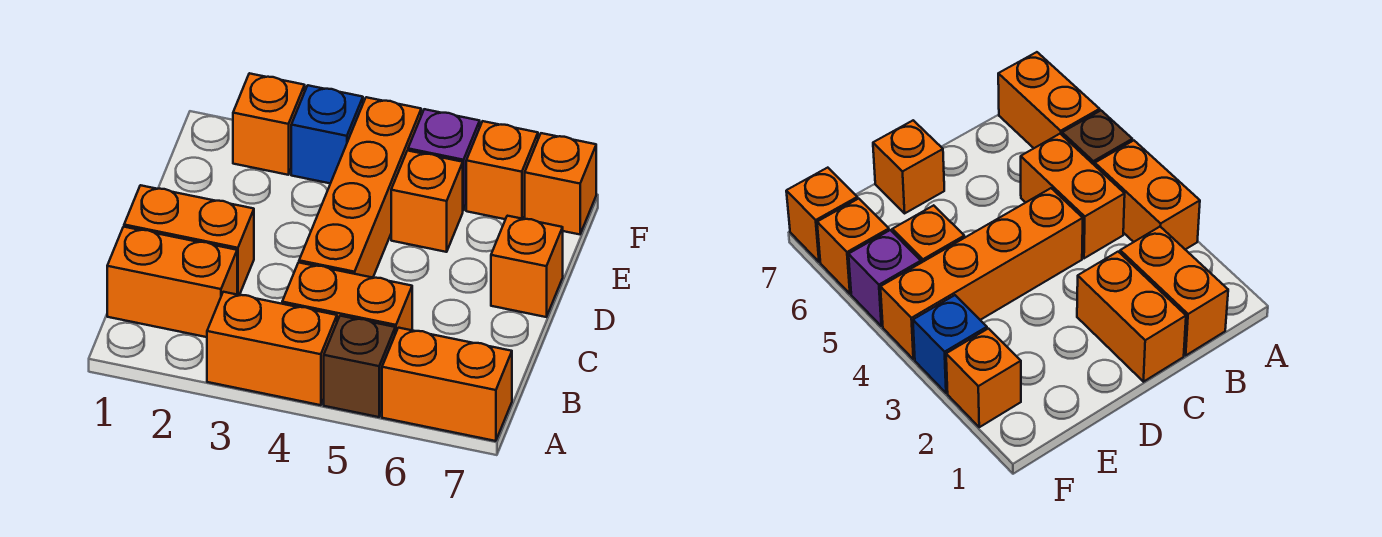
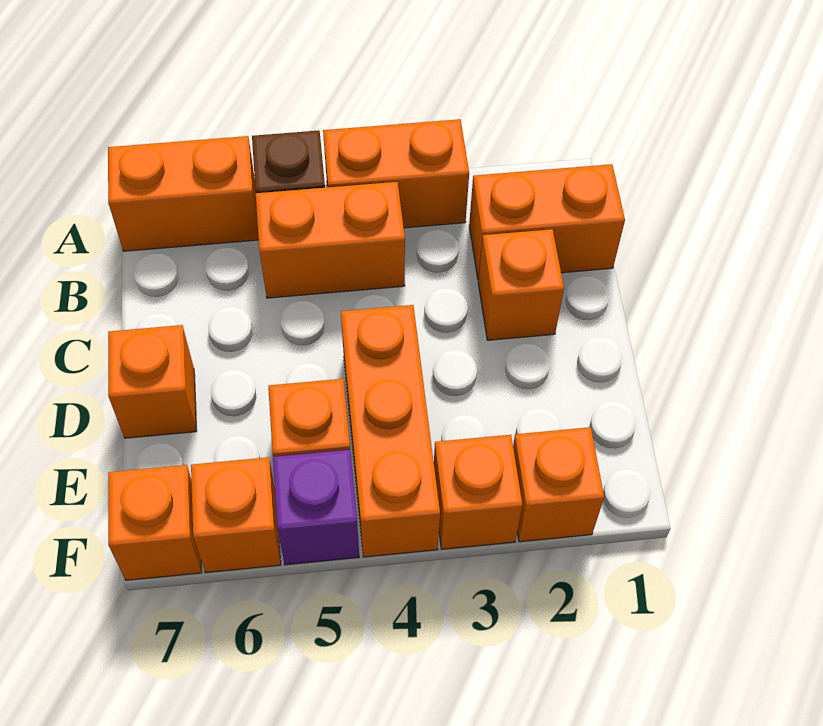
orange 1x2 brick [124,185,254,295] -> orange 1x1 brick [478,229,564,340]
orange 1x4 brick [299,97,421,278] -> orange 1x3 brick [341,305,440,557]
blue 1x1 brick [291,85,363,183] -> orange 1x1 brick [434,435,522,549]

